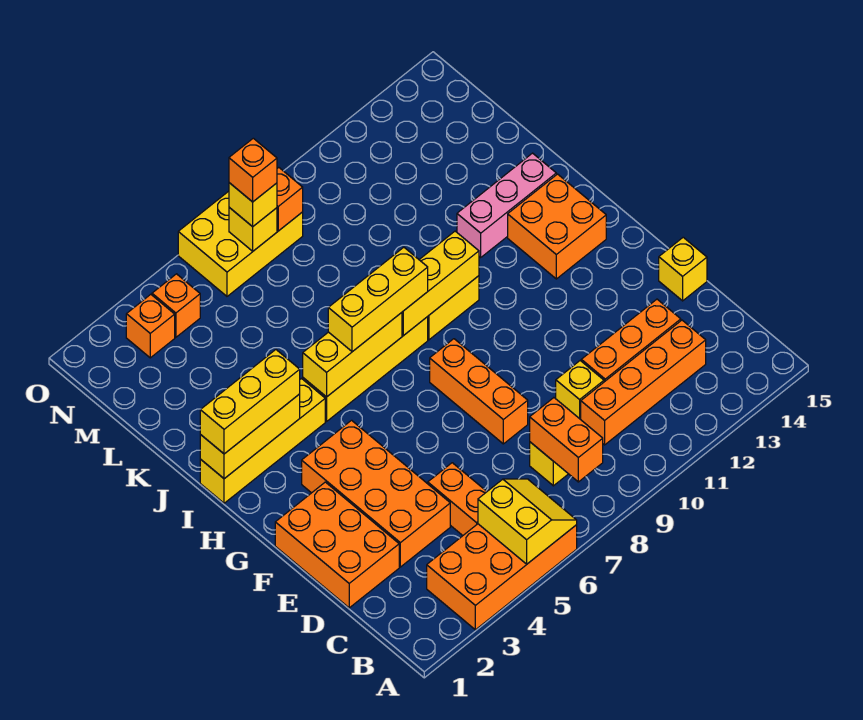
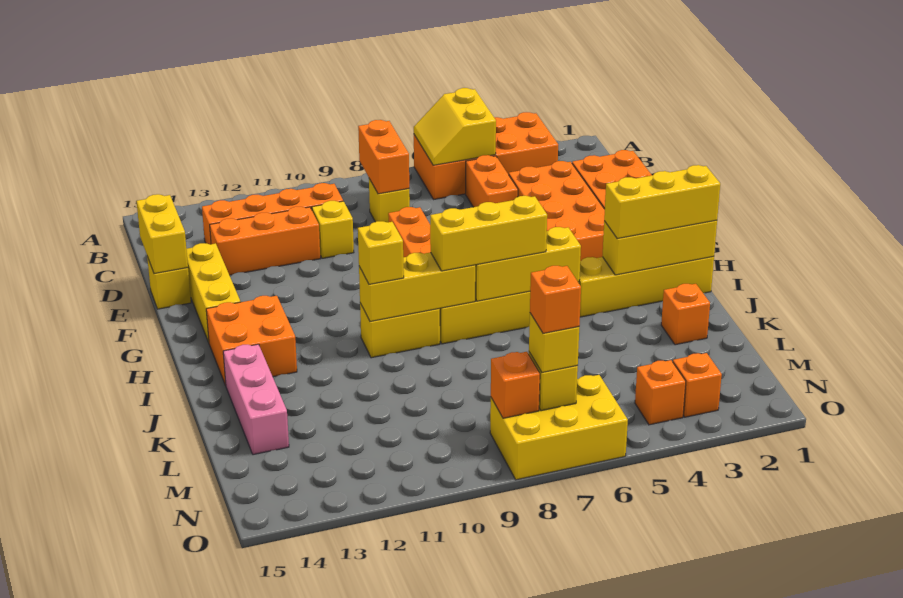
none -> yellow 1x2 brick [137,194,188,274]
none -> yellow 1x3 brick [187,243,240,342]
none -> yellow 1x1 brick [358,221,404,284]
pink 1x3 brick [457,153,556,257] -> pink 1x3 brick turned to [223,344,289,455]
none -> orange 1x1 brick [661,284,710,345]

